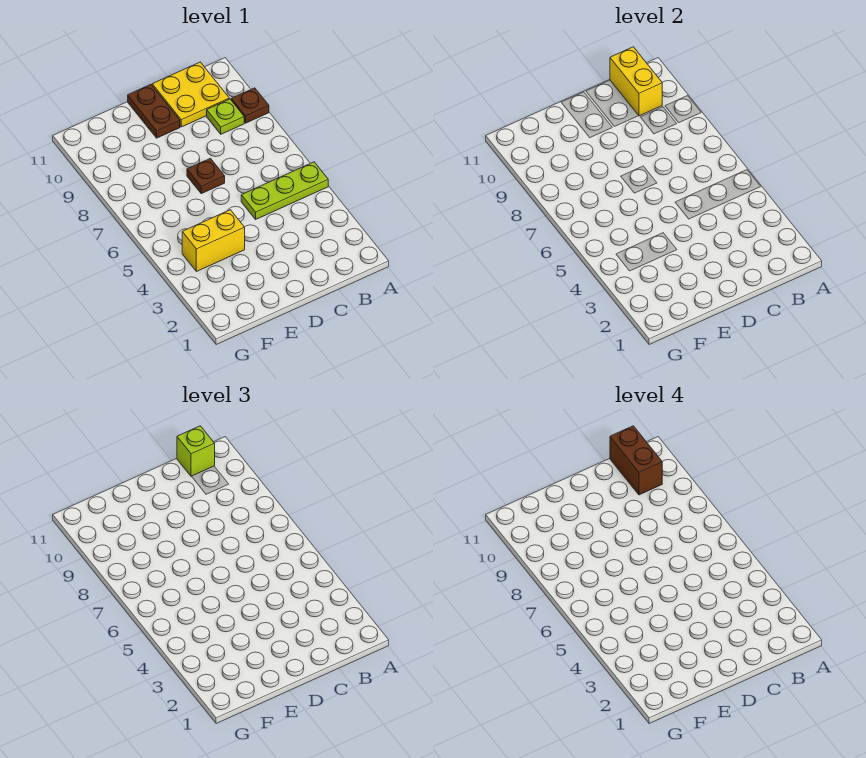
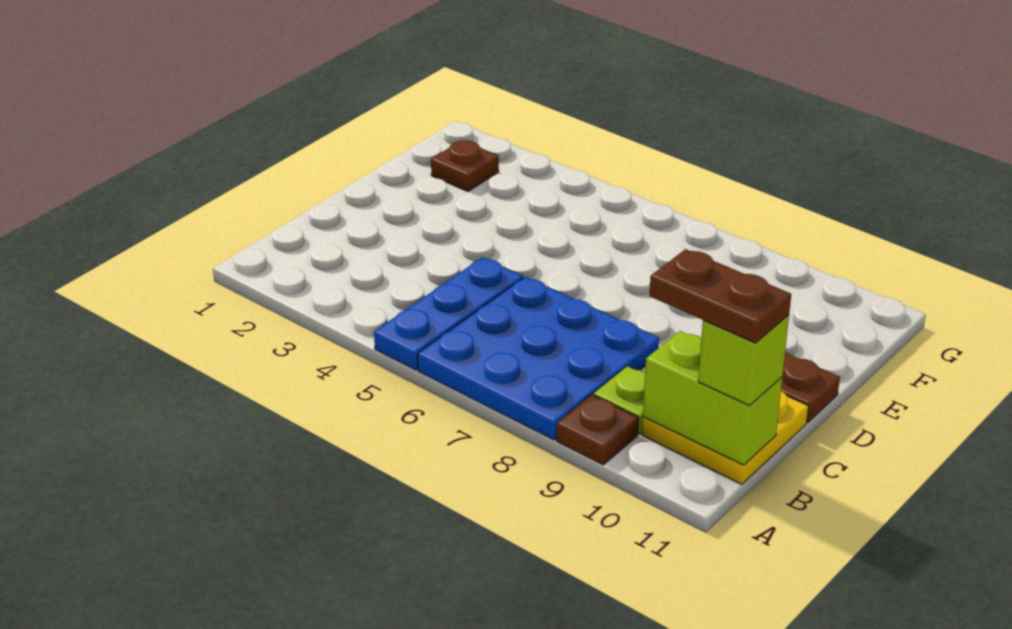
lime 1x3 plate [241,162,328,219] -> blue 1x3 plate [374,257,523,370]
none -> blue 3x3 plate [418,277,659,440]
yellow 1x2 brick [610,47,662,116] -> lime 1x2 brick [643,331,782,465]
brown 1x2 brick [610,426,662,495] -> brown 1x2 plate [649,249,791,343]
brown 1x1 plate [187,158,225,194] -> brown 1x1 plate moved to [431,140,499,191]
yellow 1x2 brick [182,210,245,271] -> none

